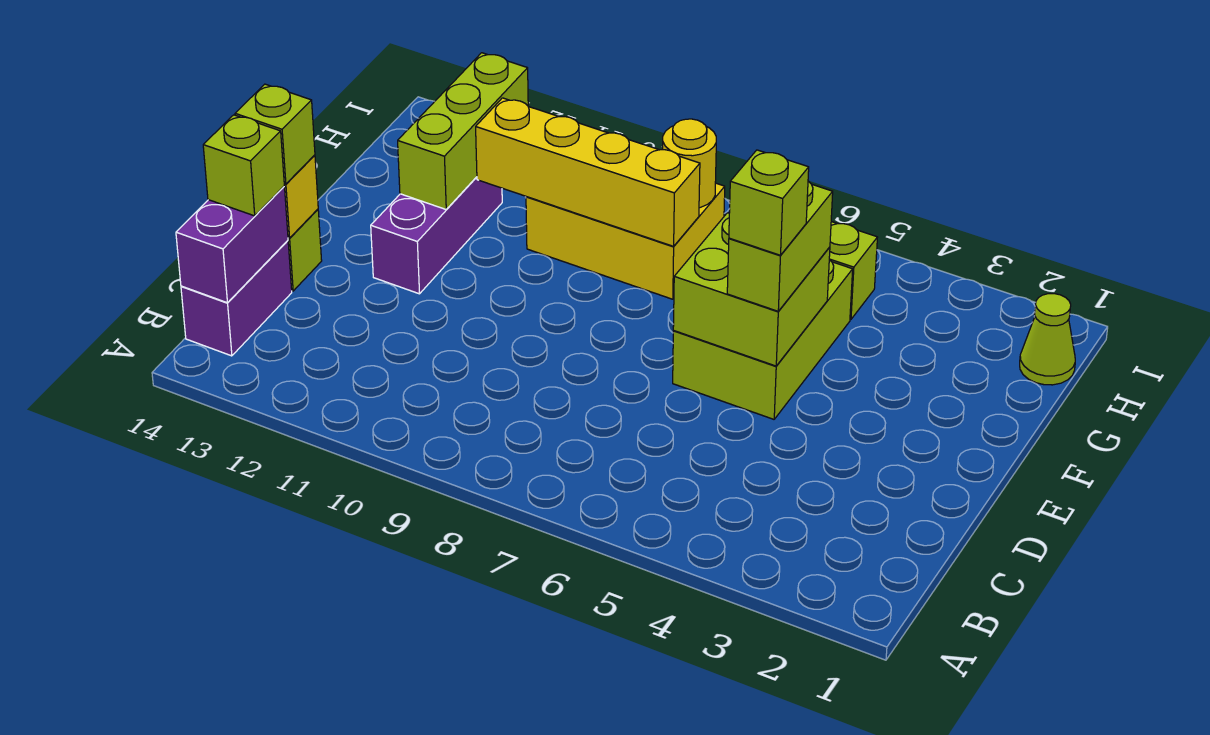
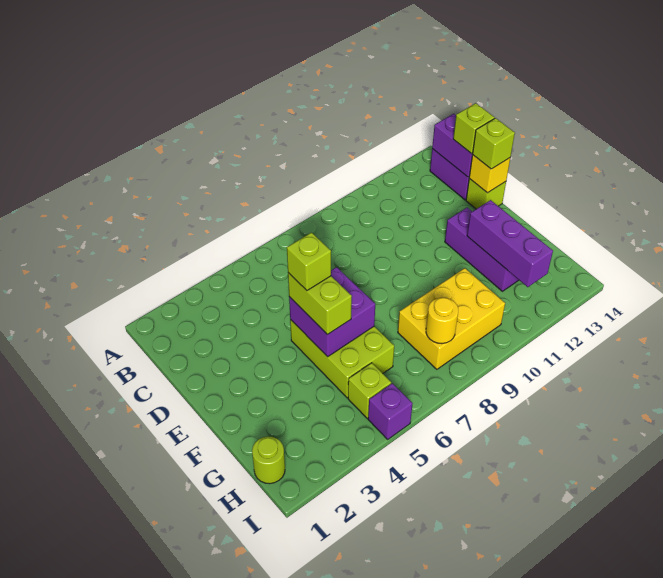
lime 2x2 brick [673,213,830,366] -> purple 2x2 brick [289,267,375,357]
lime 1x3 brick [398,53,528,209] -> purple 1x3 brick [467,200,553,287]
yellow 1x4 brick [476,98,700,246] -> none
lime 1x1 cone [1020,294,1075,385] -> lime 1x1 round brick [252,436,285,484]
none -> purple 1x1 brick [368,383,413,439]

